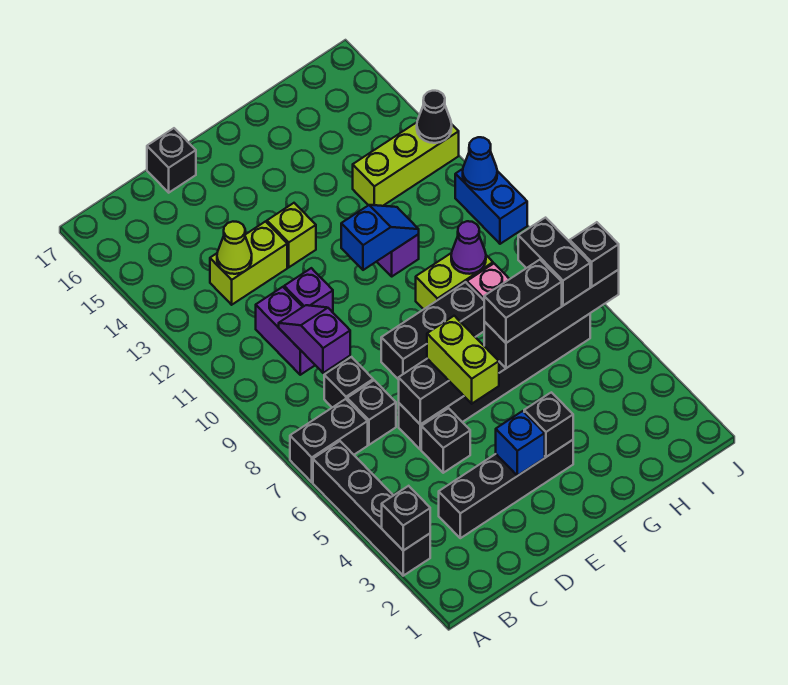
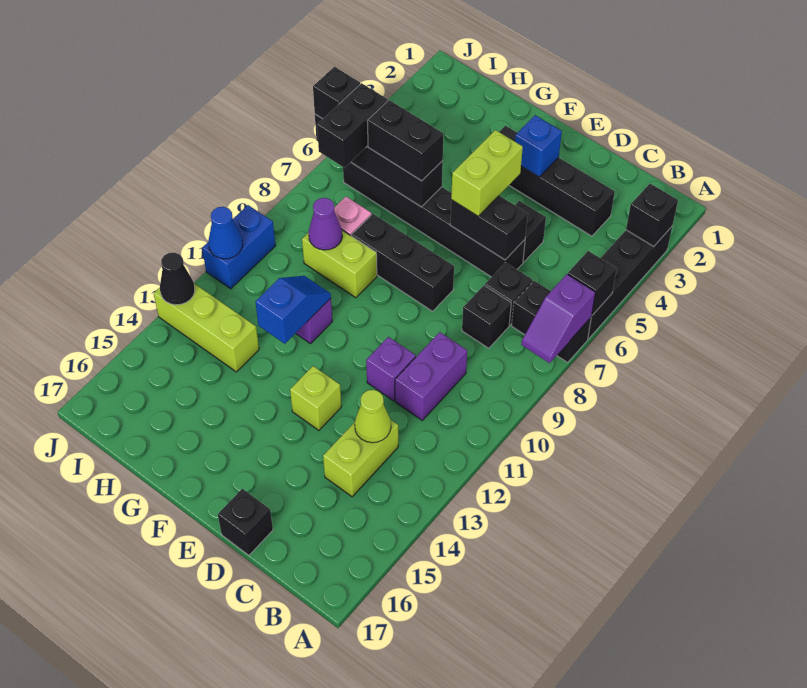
purple 1x2 slope [279,305,350,373] -> purple 1x2 slope moved to [521,274,595,363]
lime 1x2 brick [210,221,287,305] -> lime 1x2 brick turned to [323,419,398,497]
black 1x1 brick [524,392,573,457] -> black 1x1 brick moved to [568,251,617,315]
blue 1x2 slope [341,205,419,270] -> blue 1x2 slope turned to [255,276,331,344]

